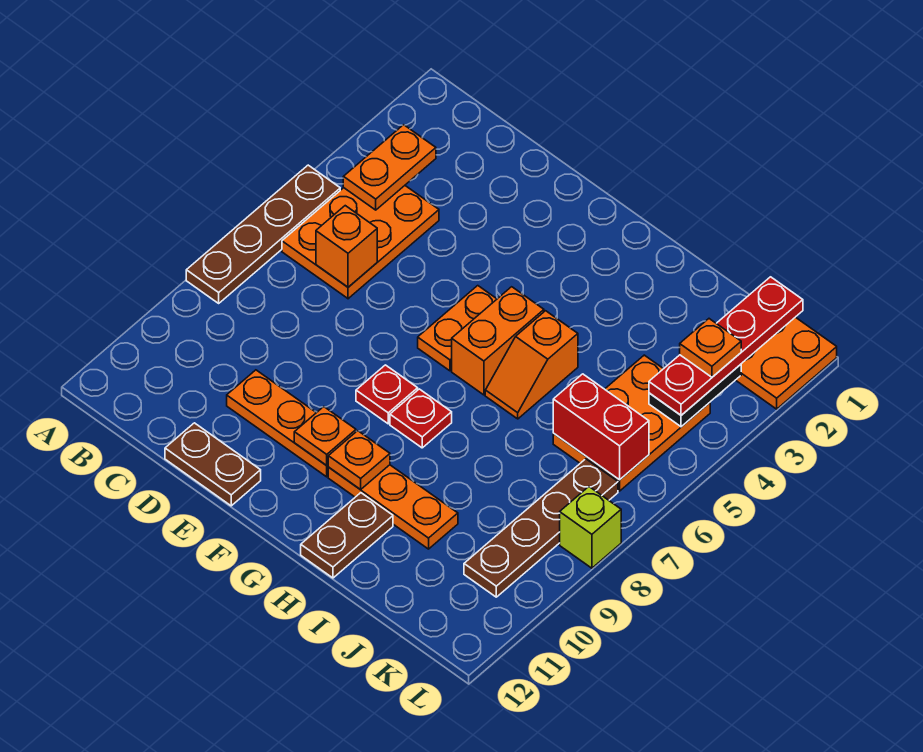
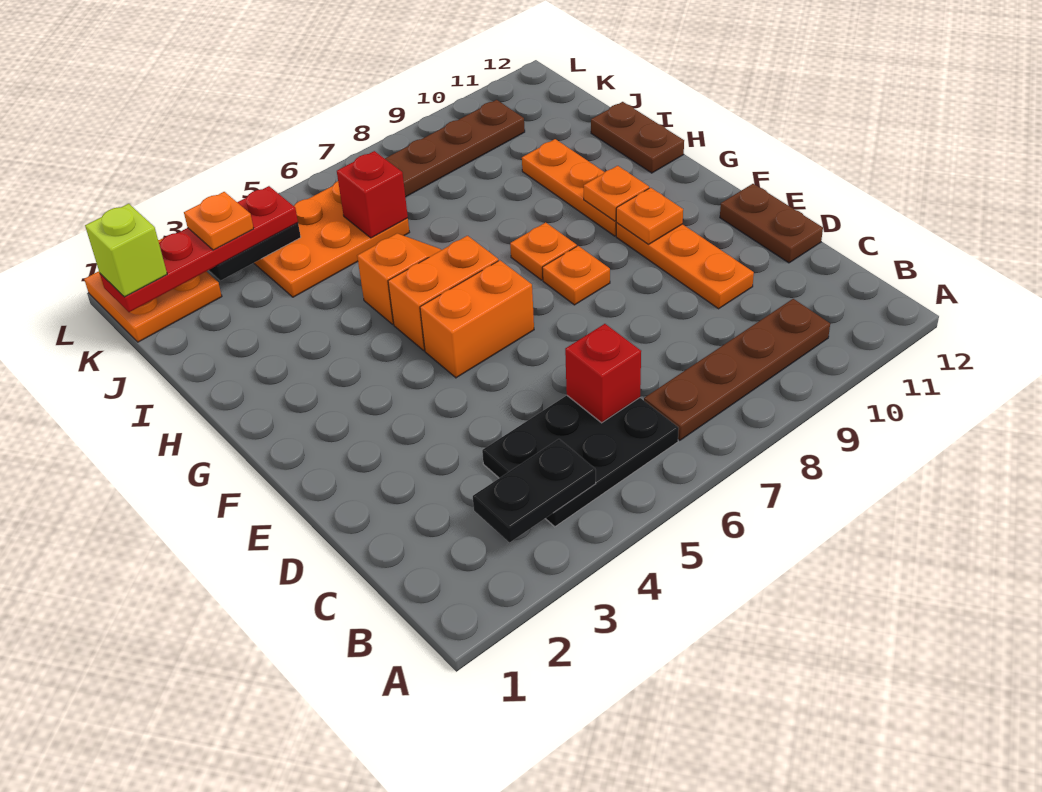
brown 1x4 plate [186,165,340,303] -> brown 1x4 plate moved to [644,299,830,440]
orange 1x2 plate [343,125,436,210] -> black 1x2 plate [473,439,596,543]
orange 2x3 plate [282,186,439,299] -> black 2x3 plate [482,396,679,527]
orange 1x1 brick [316,206,377,287] -> red 1x1 brick [565,324,641,423]
orange 1x2 plate [418,286,497,371] -> orange 1x2 brick [420,260,534,378]
red 1x1 plate [356,365,418,424] -> orange 1x1 plate [542,246,610,305]
red 1x1 plate [390,389,452,448] -> orange 1x1 plate [510,222,577,280]
brown 1x2 plate [301,493,393,578] -> brown 1x2 plate turned to [591,102,684,173]
red 1x2 brick [553,374,649,480] -> red 1x1 brick [337,151,408,238]
lime 1x1 brick [560,487,621,568] -> lime 1x1 brick moved to [85,204,167,297]

